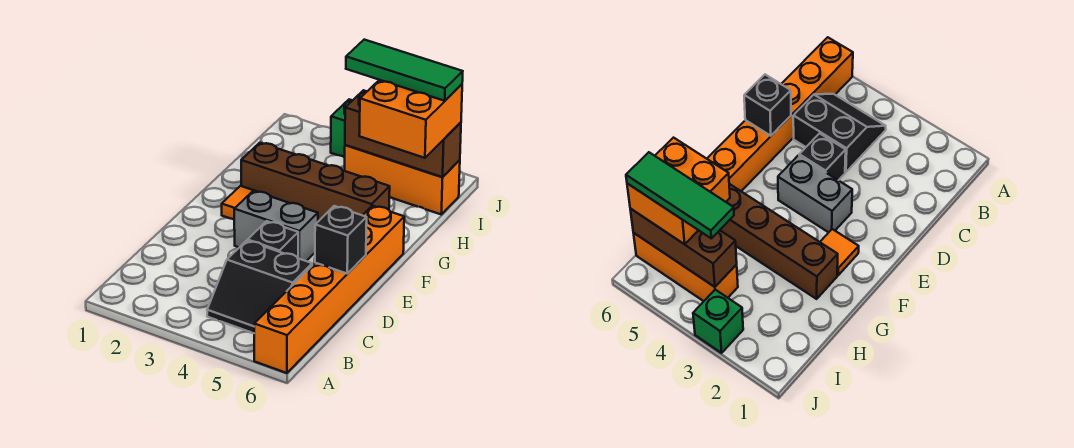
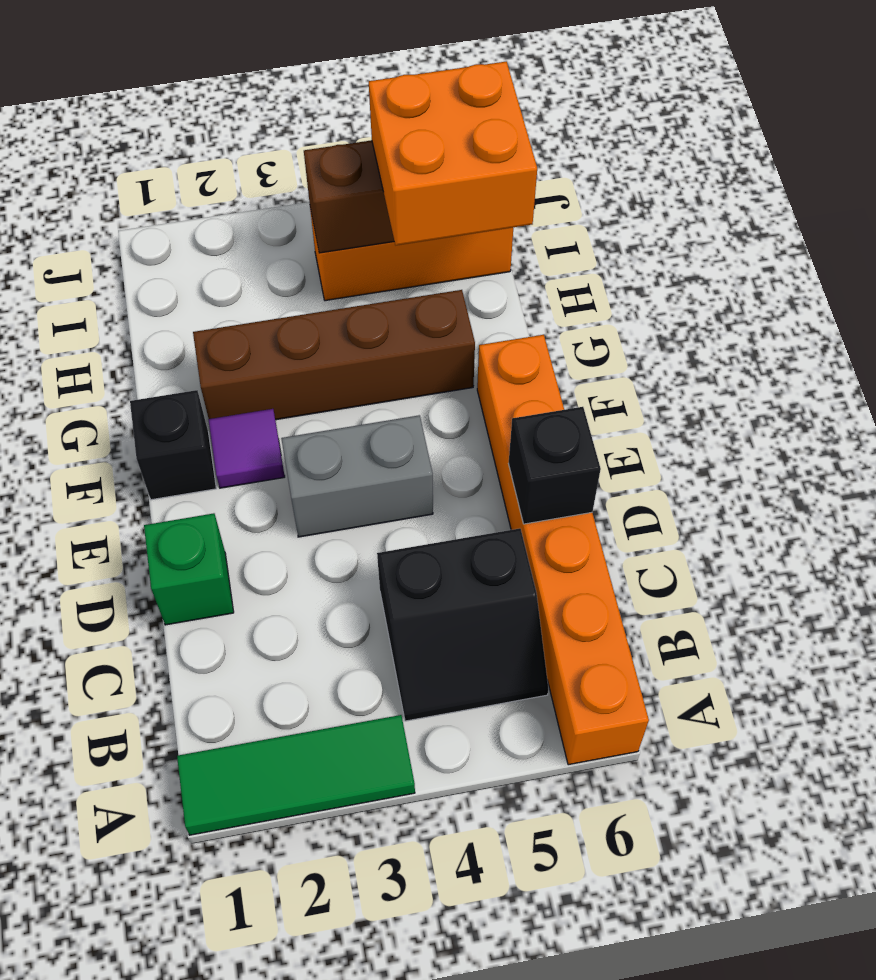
black 1x1 brick [248,221,298,258] -> black 1x1 brick moved to [130,390,216,500]
orange 1x1 tile [222,186,271,219] -> purple 1x1 tile [208,409,285,488]
green 1x3 tile [346,40,463,101] -> green 1x3 tile moved to [177,715,415,835]
green 1x1 brick [331,100,353,157] -> green 1x1 brick moved to [144,513,234,625]

